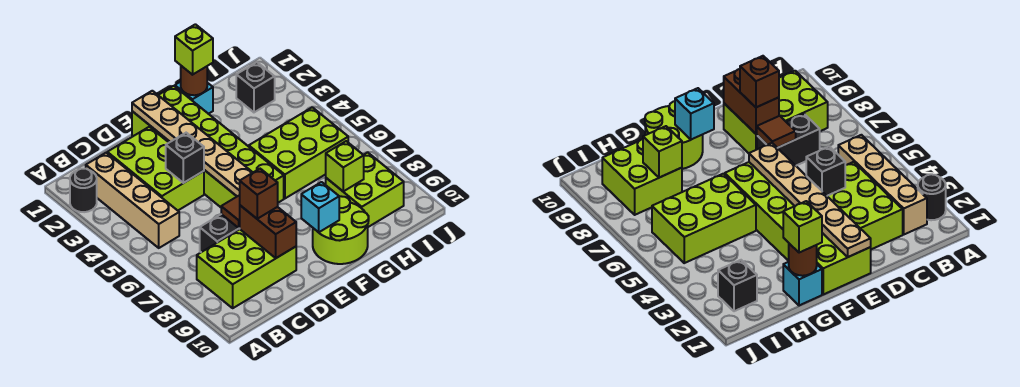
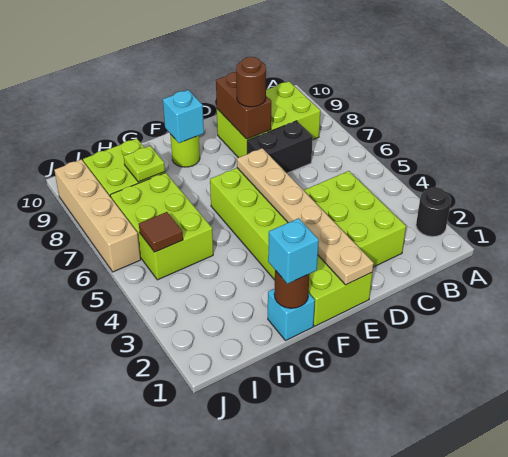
tan 1x4 brick [86,153,179,248] -> tan 1x4 brick moved to [54,159,141,272]
black 1x1 brick [166,133,204,183] -> none
brown 1x1 tile [221,195,240,228] -> brown 1x1 tile moved to [139,212,183,252]
brown 1x1 brick [240,169,278,219] -> brown 1x1 round brick [236,57,266,107]
lime 2x2 round brick [313,196,369,264] -> lime 1x1 round brick [170,134,200,167]
lime 1x1 brick [175,24,213,75] -> cyan 1x1 brick [268,218,319,284]
lime 2x3 brick [249,107,348,198] -> lime 2x3 brick turned to [110,173,213,280]
lime 1x1 brick [326,141,364,192] -> lime 1x1 plate [124,146,165,182]
black 1x1 brick [236,62,275,112] -> none

